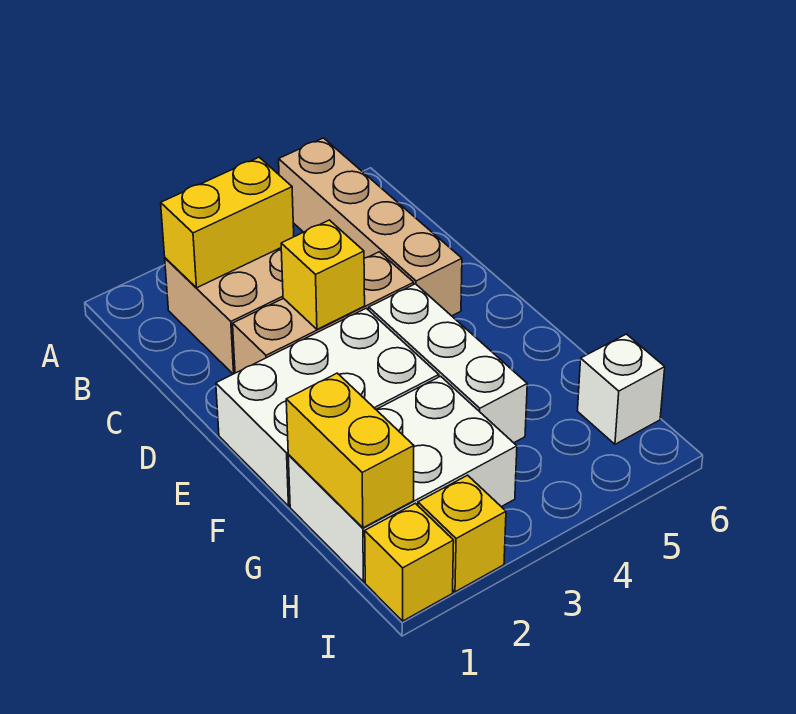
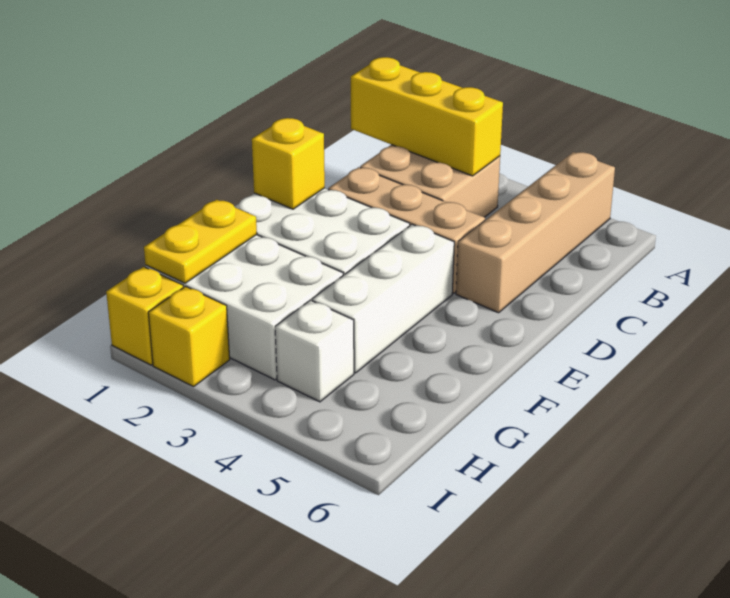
yellow 1x2 brick [161,157,294,288] -> yellow 1x3 brick [351,57,503,176]
yellow 1x1 brick [281,220,365,329] -> yellow 1x1 brick moved to [252,118,325,209]
yellow 1x2 brick [286,373,414,528] -> yellow 1x2 plate [144,200,257,283]
white 1x1 brick [578,334,665,444] -> white 1x1 brick moved to [275,300,354,402]

